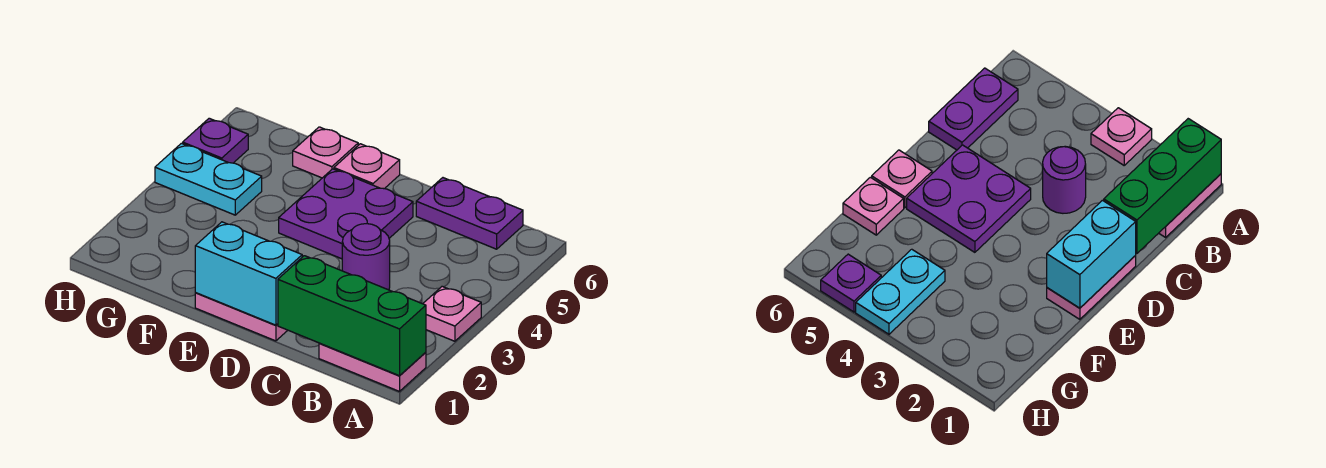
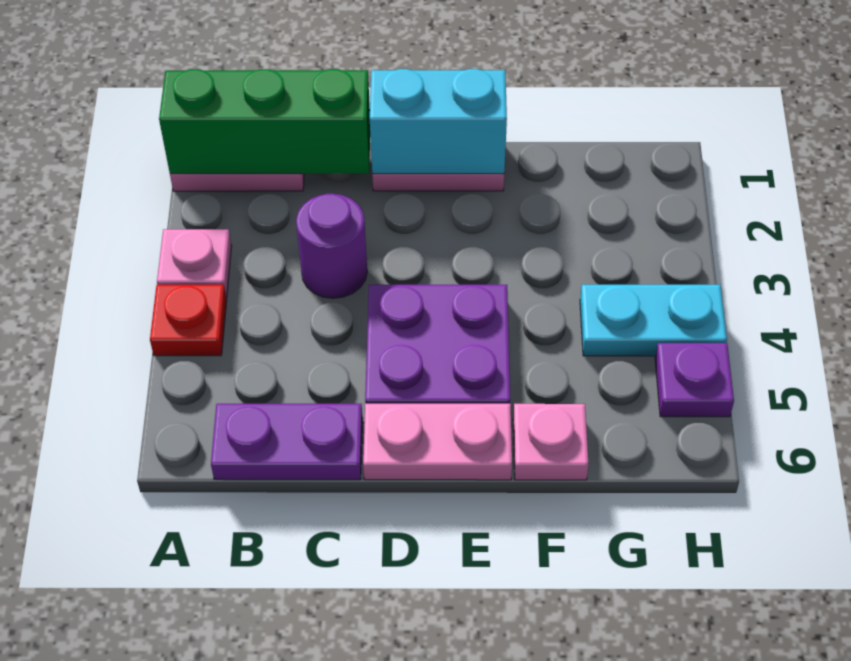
none -> red 1x1 plate [150,285,227,356]
pink 1x1 plate [334,144,400,189] -> pink 1x2 plate [363,404,512,480]

